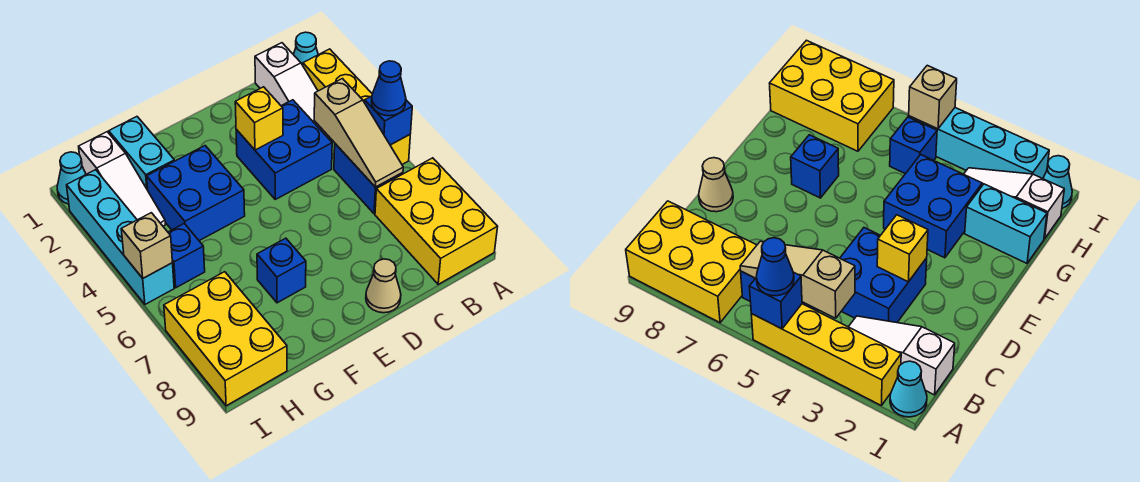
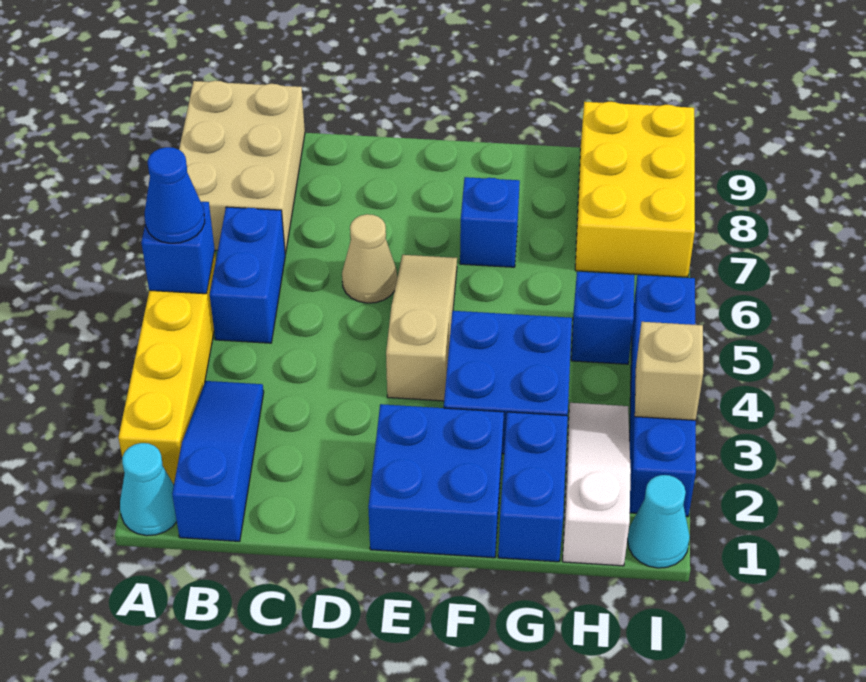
yellow 2x3 brick [375,158,498,284] -> tan 2x3 brick [179,81,305,254]
white 1x3 slope [255,43,330,138] -> blue 1x3 slope [172,381,264,541]
tan 1x3 slope [314,79,403,187] -> tan 1x3 slope moved to [386,255,457,401]
blue 2x2 brick [236,100,332,199] -> blue 2x2 brick moved to [368,404,504,558]
yellow 1x1 brick [235,87,283,150] -> none
tan 1x1 cone [366,259,401,313] -> tan 1x1 cone moved to [342,214,397,303]
cyan 1x2 brick [109,117,174,190] -> blue 1x2 brick [498,412,568,562]
cyan 1x4 brick [67,170,174,304] -> blue 1x4 brick [630,275,696,517]
tan 1x1 brick [121,213,172,278] -> tan 1x1 brick moved to [635,322,703,420]

